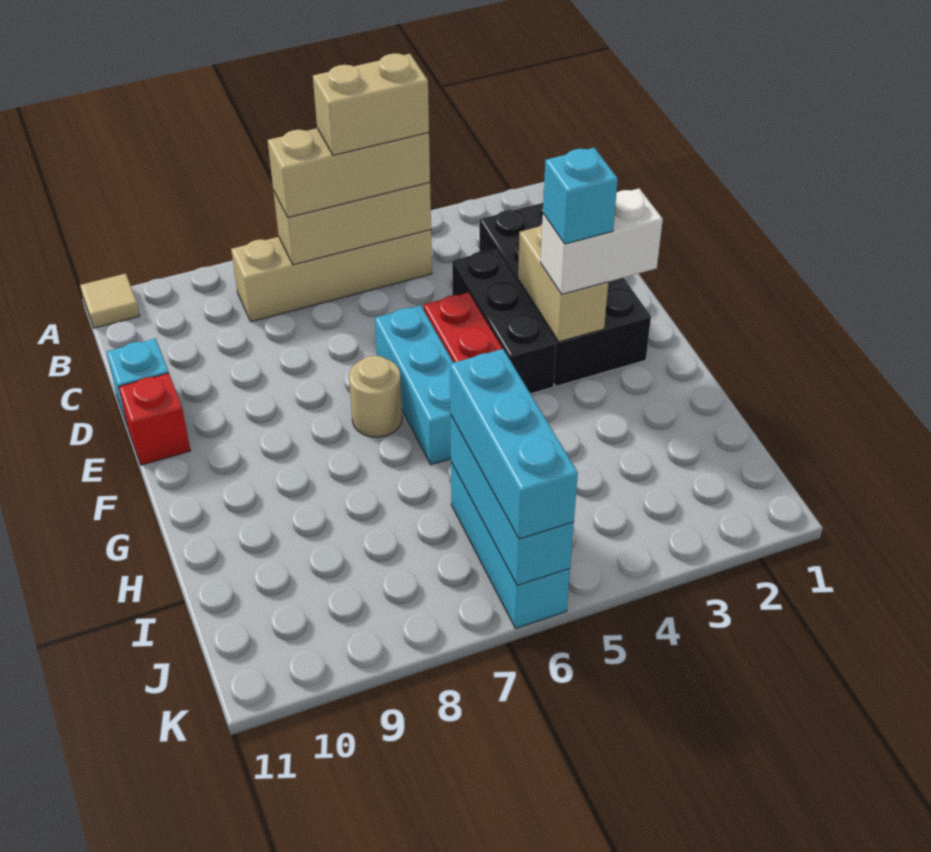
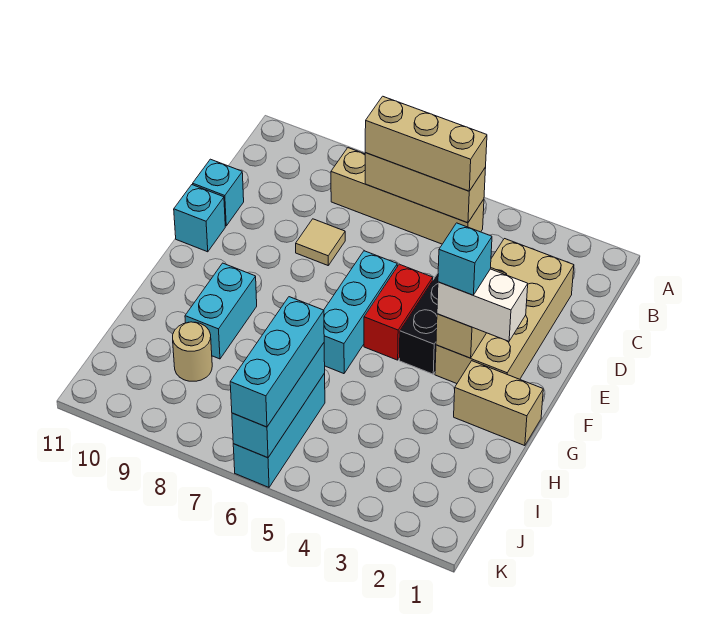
tan 1x1 tile [80,273,140,328] -> tan 1x1 tile moved to [296,219,345,265]
tan 1x2 brick [313,53,429,155] -> tan 1x2 brick moved to [454,361,543,446]
black 2x4 brick [479,203,651,386] -> tan 2x4 brick [435,239,574,384]
red 1x1 brick [119,373,191,465] -> cyan 1x1 brick [174,185,225,252]
tan 1x1 round brick [349,356,402,437] -> tan 1x1 round brick moved to [173,322,212,381]
none -> cyan 1x2 brick [185,263,257,359]

